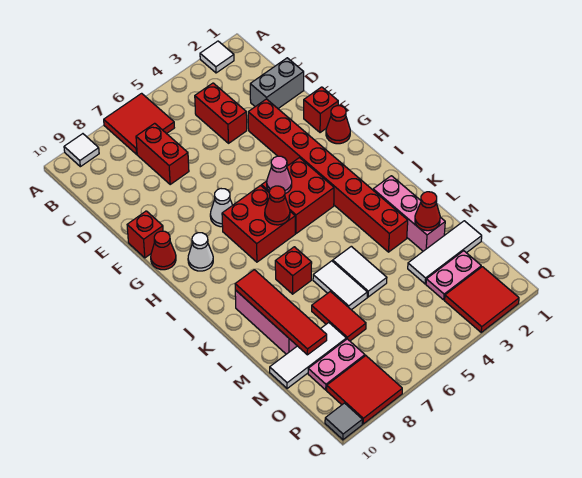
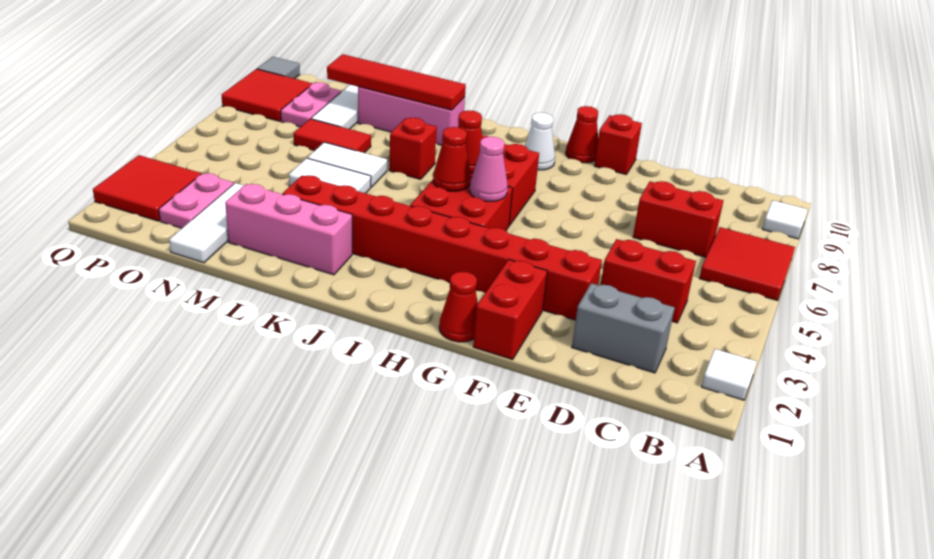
grey 1x2 brick [250,58,304,108] -> grey 1x2 brick turned to [572,283,675,373]
red 1x1 brick [304,87,338,133] -> red 1x2 brick [473,260,547,360]
white 1x1 cone [210,189,233,227] -> none
red 1x1 cone [415,192,440,231] -> red 1x1 cone moved to [433,127,471,191]

